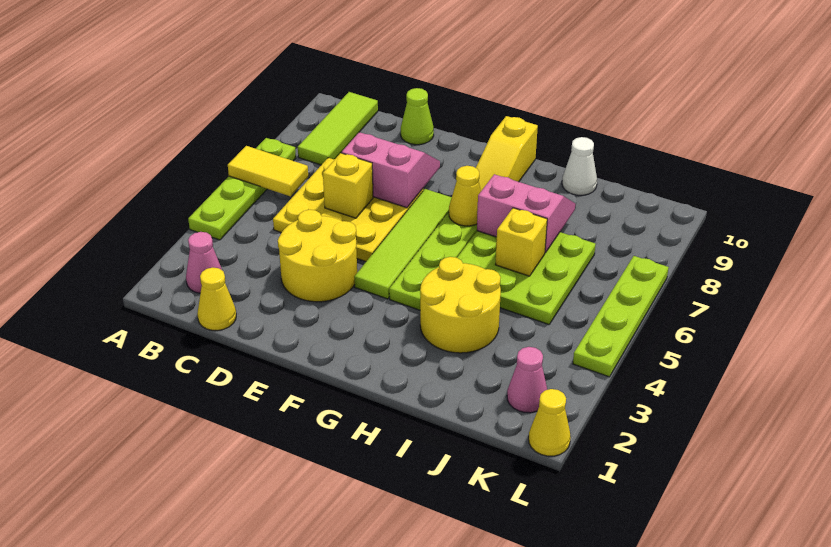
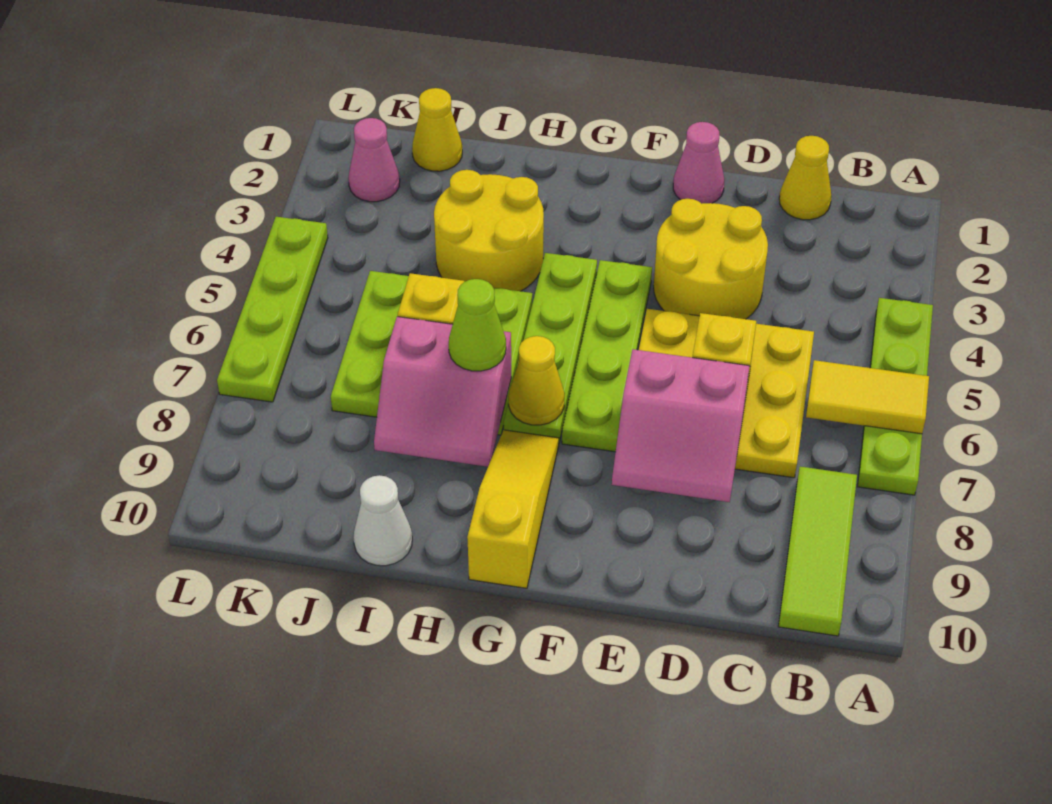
pink 1x1 cone [186,232,222,293] -> pink 1x1 cone moved to [673,122,724,204]
lime 1x1 cone [401,88,434,145] -> lime 1x1 cone moved to [449,279,506,371]
lime 1x4 tile [354,189,452,299] -> lime 1x4 plate [562,260,652,452]
yellow 1x1 cone [529,389,571,456] -> yellow 1x1 cone moved to [412,88,462,171]

